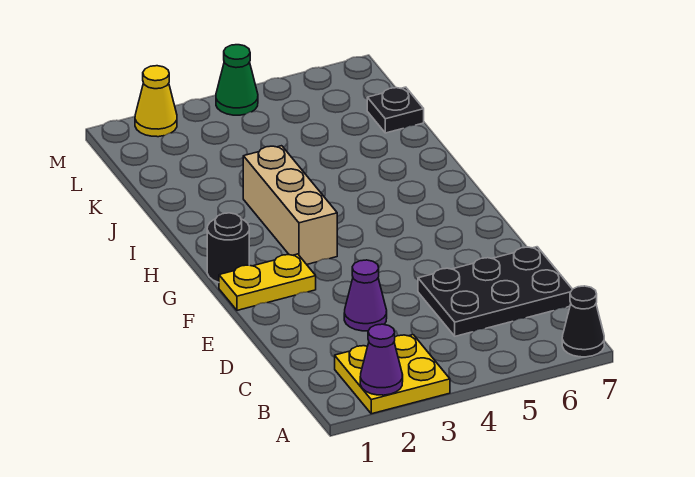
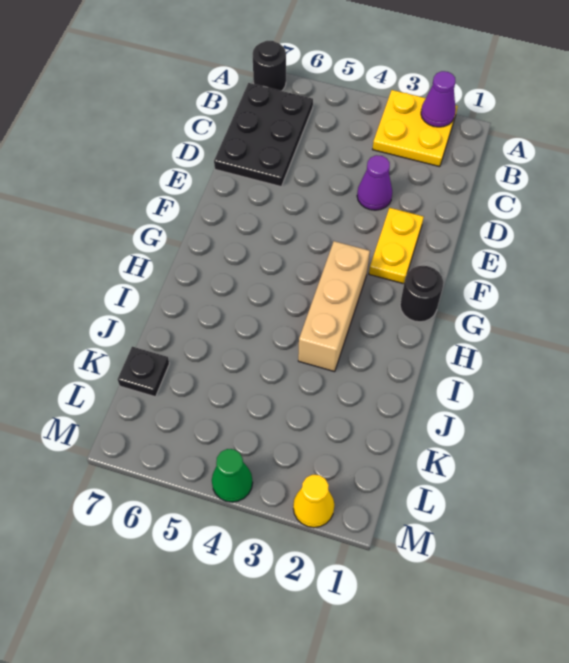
black 1x1 cone [562,286,604,357] -> black 1x1 round brick [253,41,286,91]
black 2x3 plate [418,247,572,336] -> black 2x3 plate turned to [214,83,313,186]
yellow 1x2 plate [219,254,316,310] -> yellow 1x2 plate turned to [369,208,424,284]

